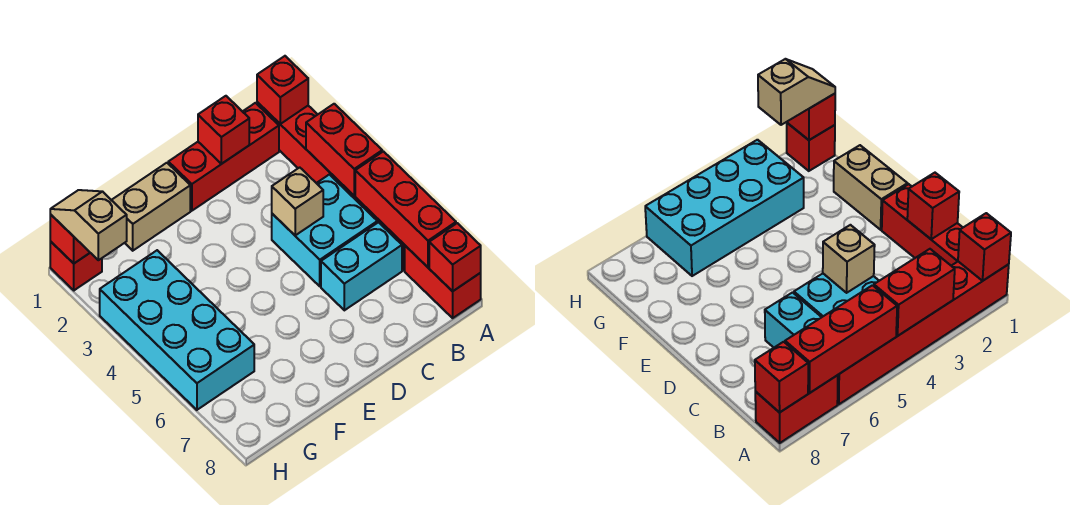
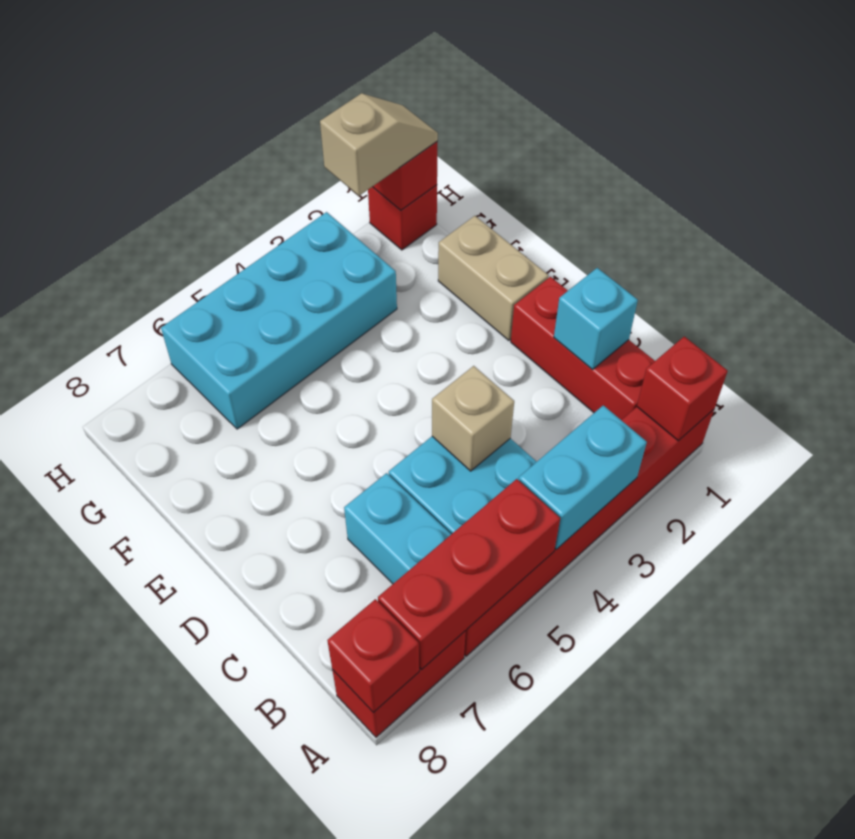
red 1x2 brick [306,104,382,196] -> cyan 1x2 brick [519,405,647,549]
red 1x1 brick [198,96,249,164] -> cyan 1x1 brick [554,268,638,369]

